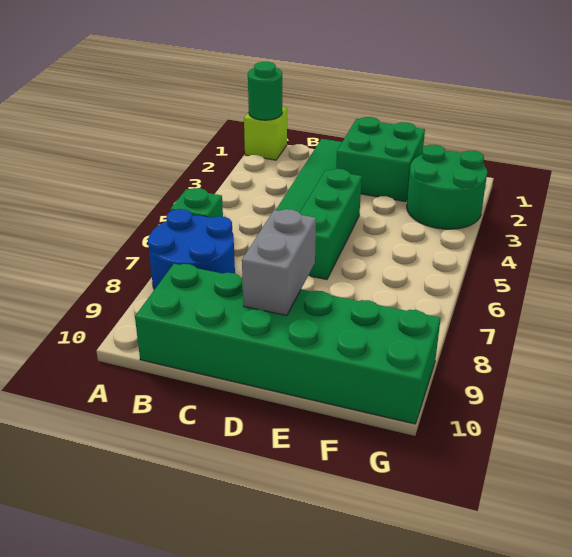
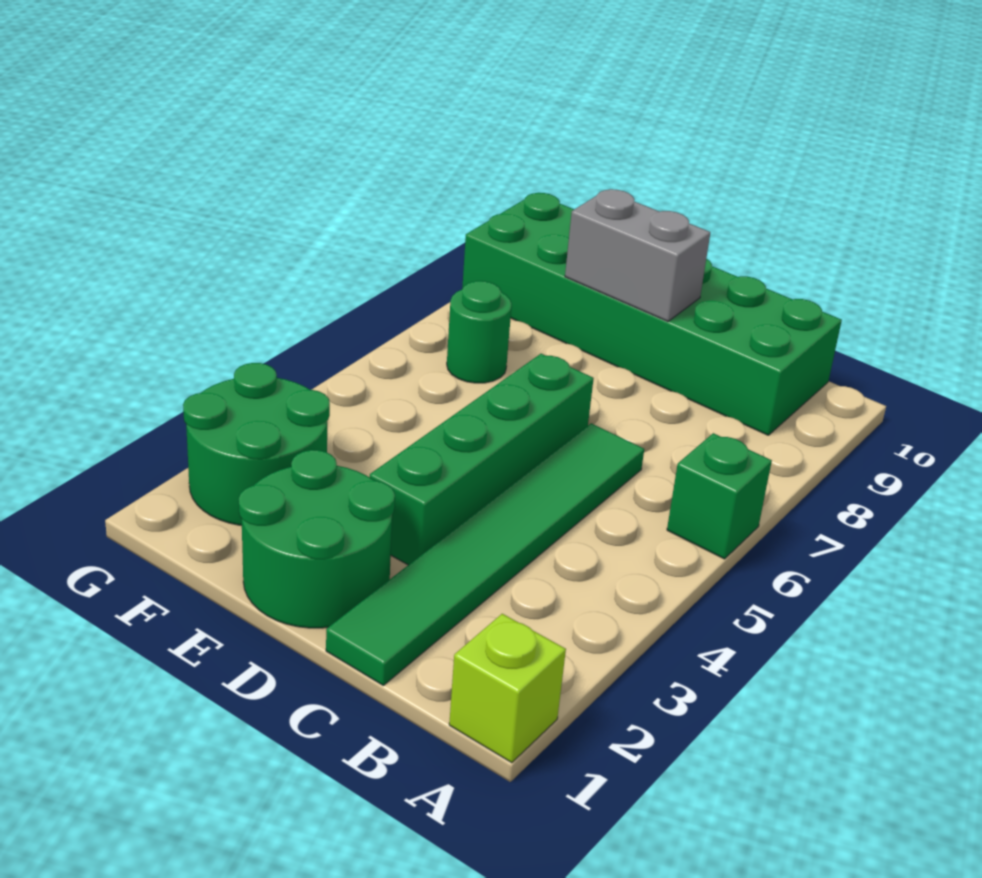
green 1x1 round brick [248,62,282,120] -> green 1x1 round brick moved to [447,281,512,383]
blue 2x2 round brick [148,209,235,290] -> none
green 2x2 brick [336,117,425,202] -> green 2x2 round brick [239,450,395,628]
green 1x3 brick [300,169,362,280] -> green 1x4 brick [370,354,594,565]
grey 1x2 brick [242,209,316,316] -> grey 1x2 brick turned to [565,189,710,321]

